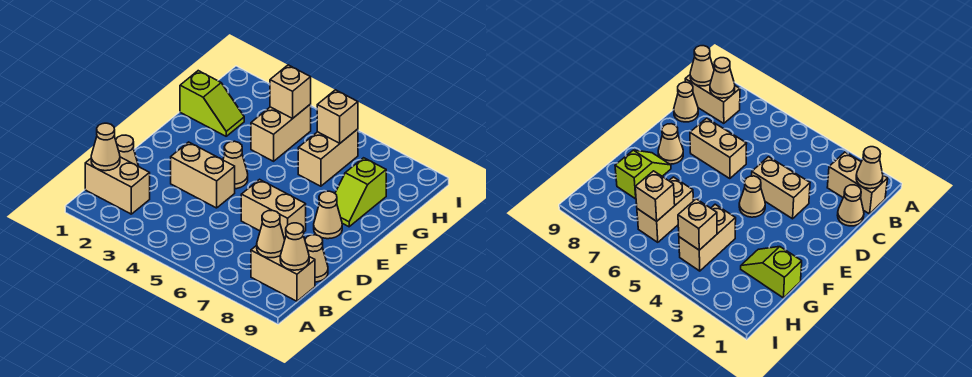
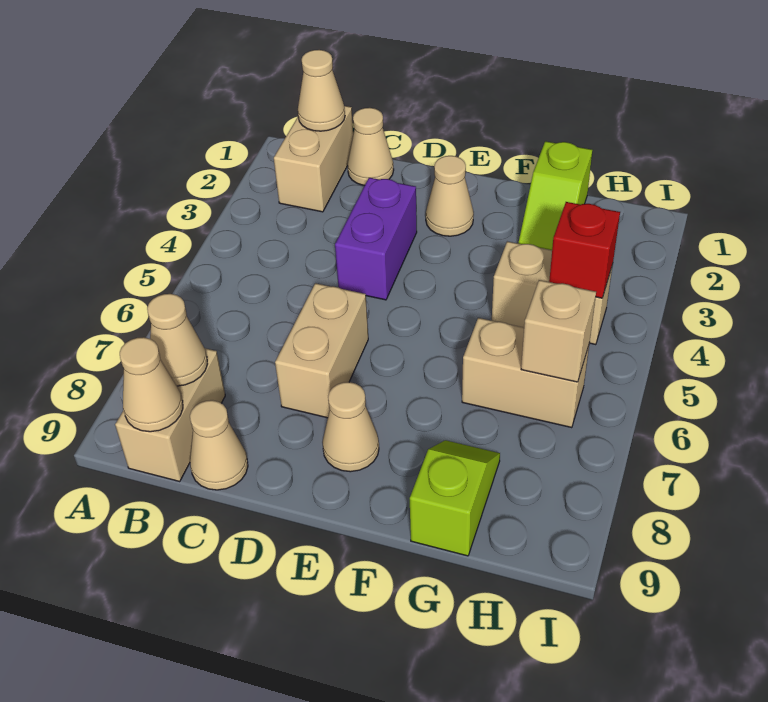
tan 1x2 brick [171,142,235,208] -> purple 1x2 brick [335,178,417,300]
tan 1x1 cone [223,141,248,189] -> tan 1x1 cone moved to [426,156,474,236]
lime 1x2 slope [335,158,386,227] -> lime 1x2 slope turned to [410,440,500,556]
tan 1x1 brick [270,65,311,118] -> red 1x1 brick [549,202,620,298]

